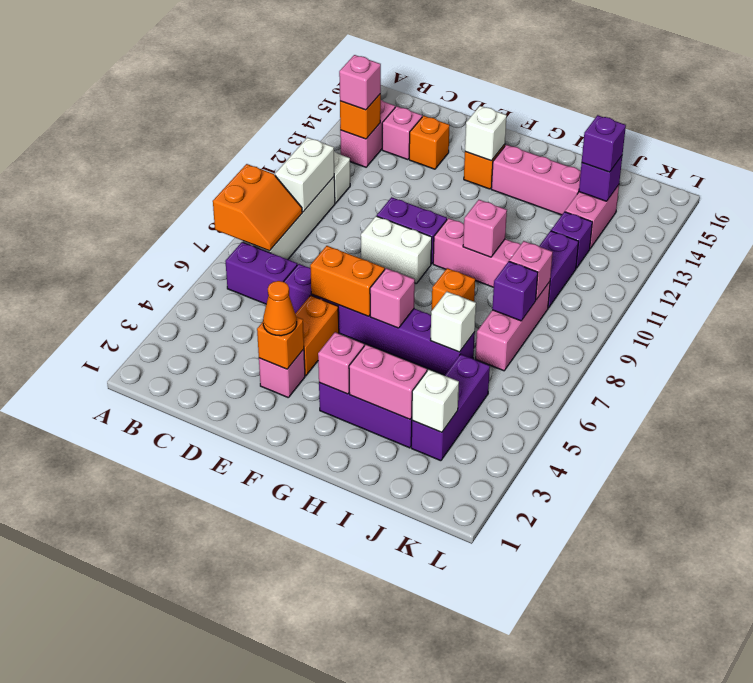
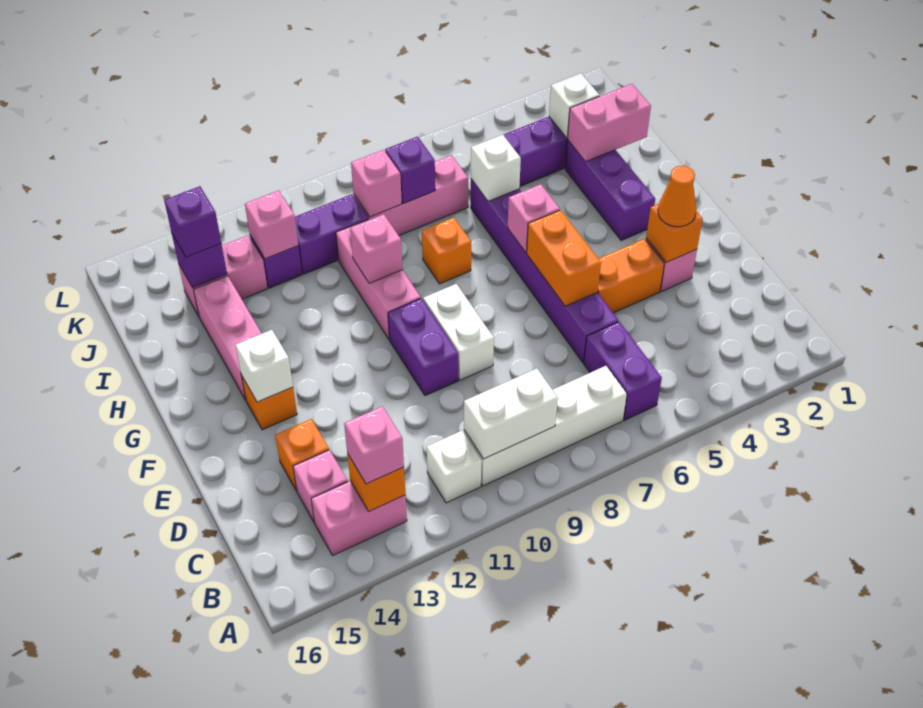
orange 2x2 slope [213,164,302,251] -> none
pink 1x1 brick [318,332,364,394] -> pink 1x1 brick moved to [245,190,298,259]
pink 1x2 brick [349,345,427,419] -> pink 1x2 brick turned to [568,84,651,162]

